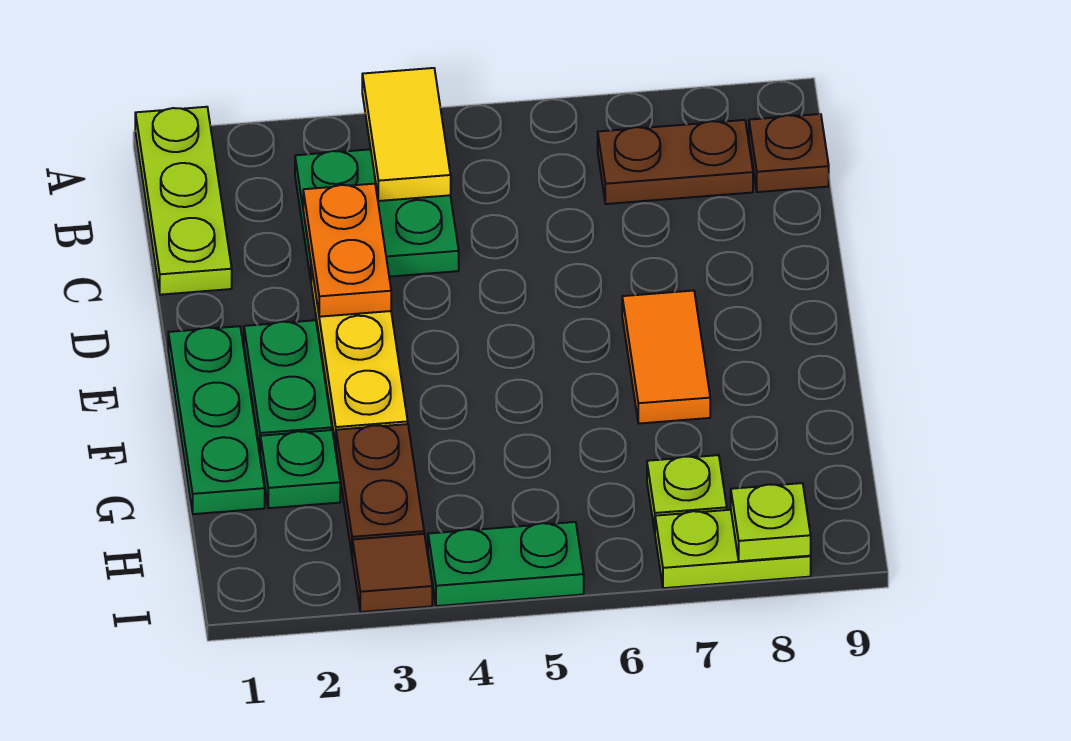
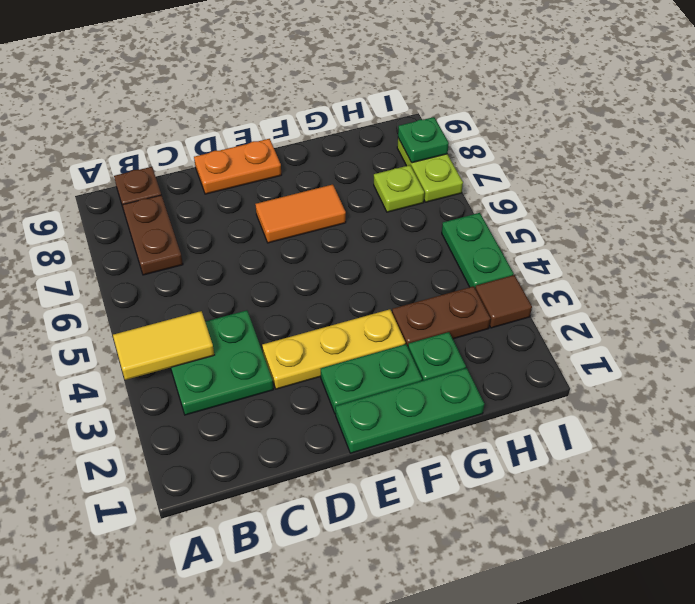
lime 1x3 plate [135,107,232,295] -> none
orange 1x2 plate [303,184,391,317] -> orange 1x2 plate moved to [194,139,281,194]
lime 1x1 plate [731,483,811,561] -> green 1x1 plate [398,117,449,163]

